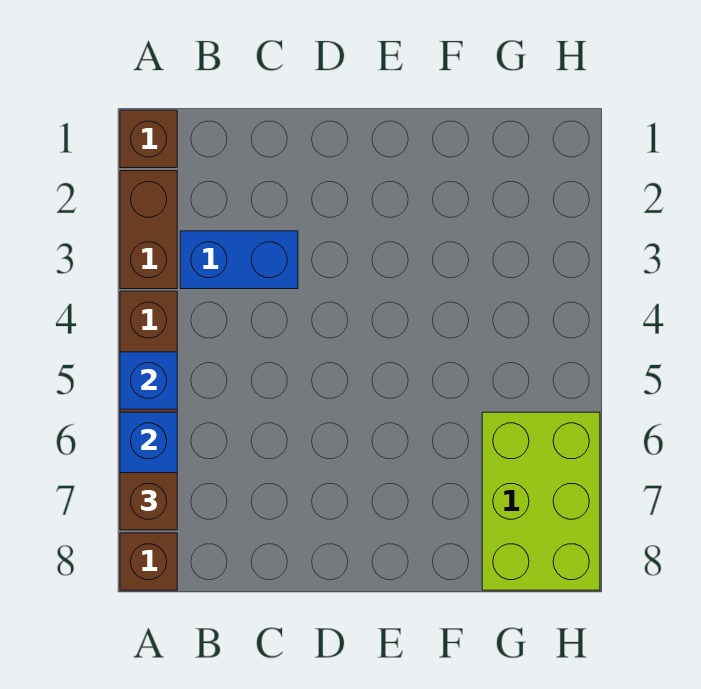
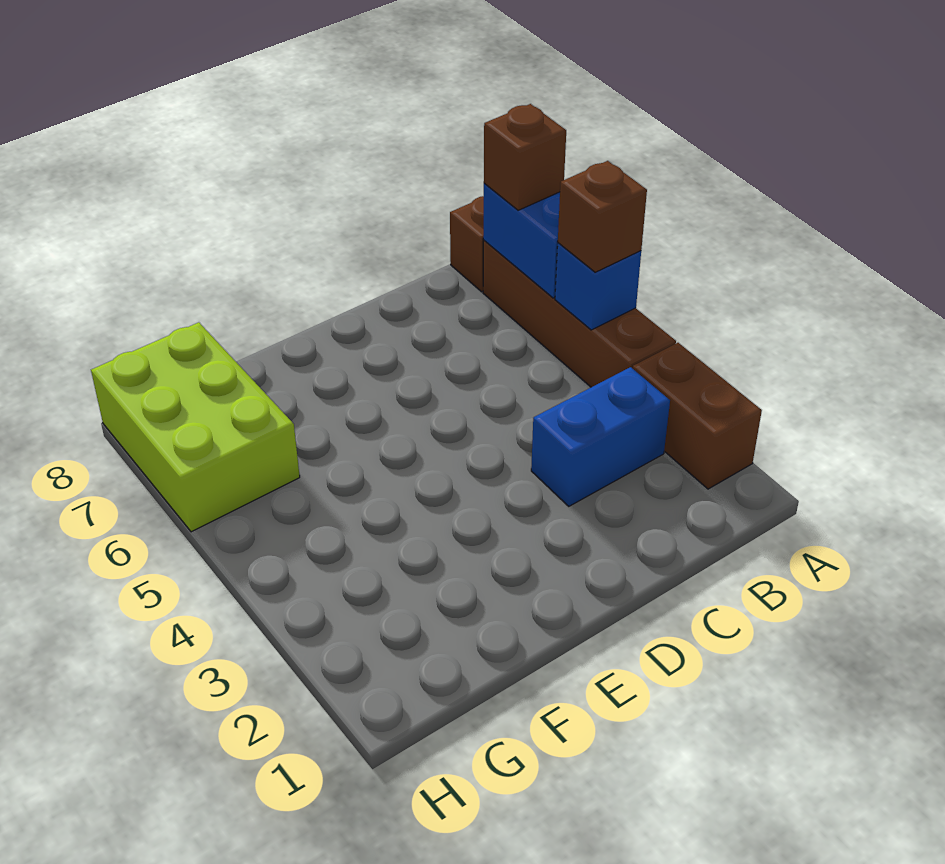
brown 1x1 brick [120,110,177,168] -> brown 1x1 brick moved to [558,161,647,272]

